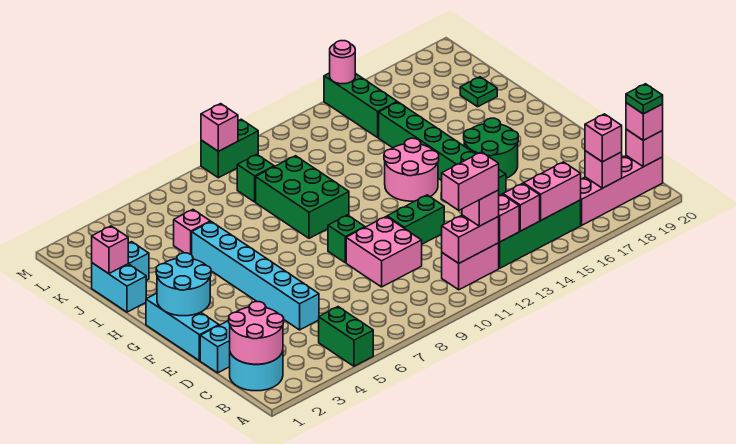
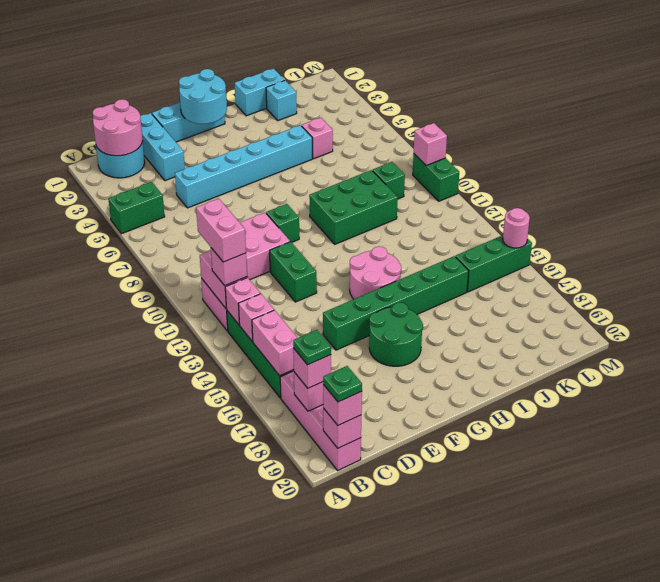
pink 1x1 brick [92,226,128,274] -> none
green 1x1 plate [460,77,497,107] -> green 1x1 plate moved to [293,330,331,365]

